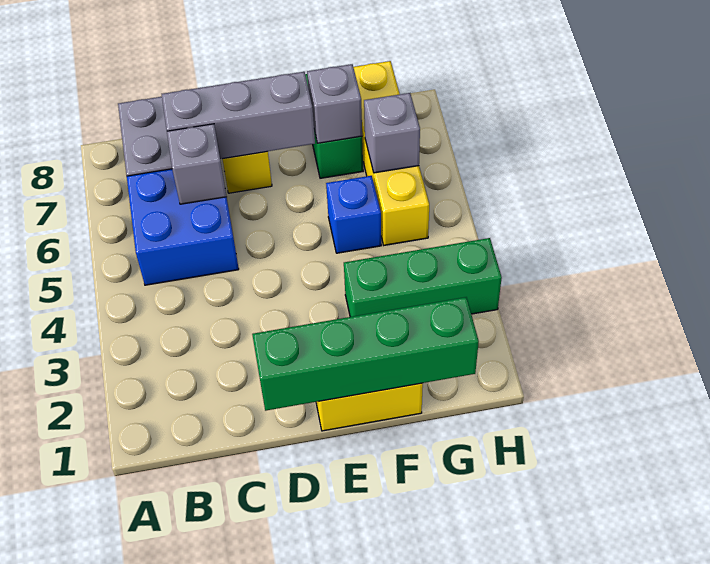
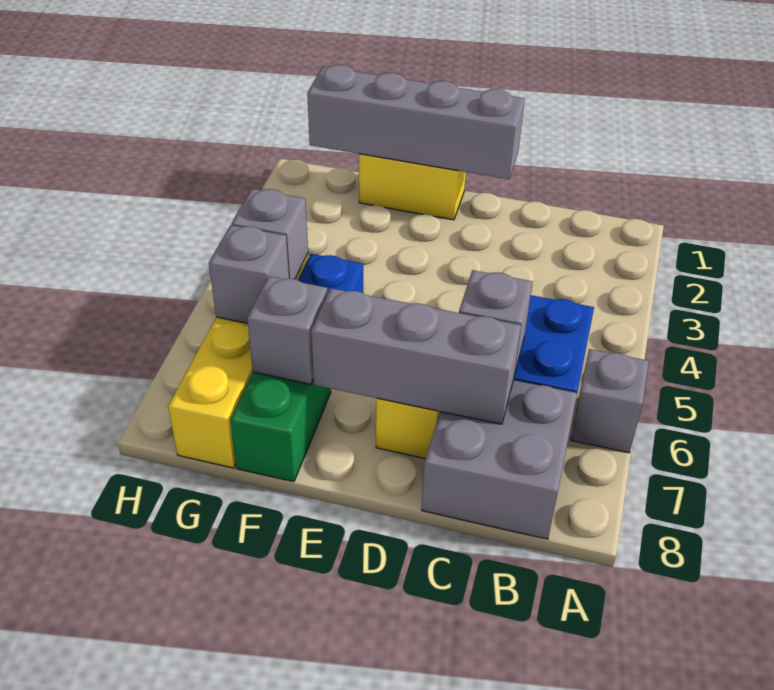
none -> grey 1x1 brick [571,349,649,453]
green 1x4 brick [252,297,479,411] -> grey 1x4 brick [307,65,525,179]
green 1x3 brick [344,238,502,317] -> none
none -> grey 1x1 brick [231,189,308,279]

